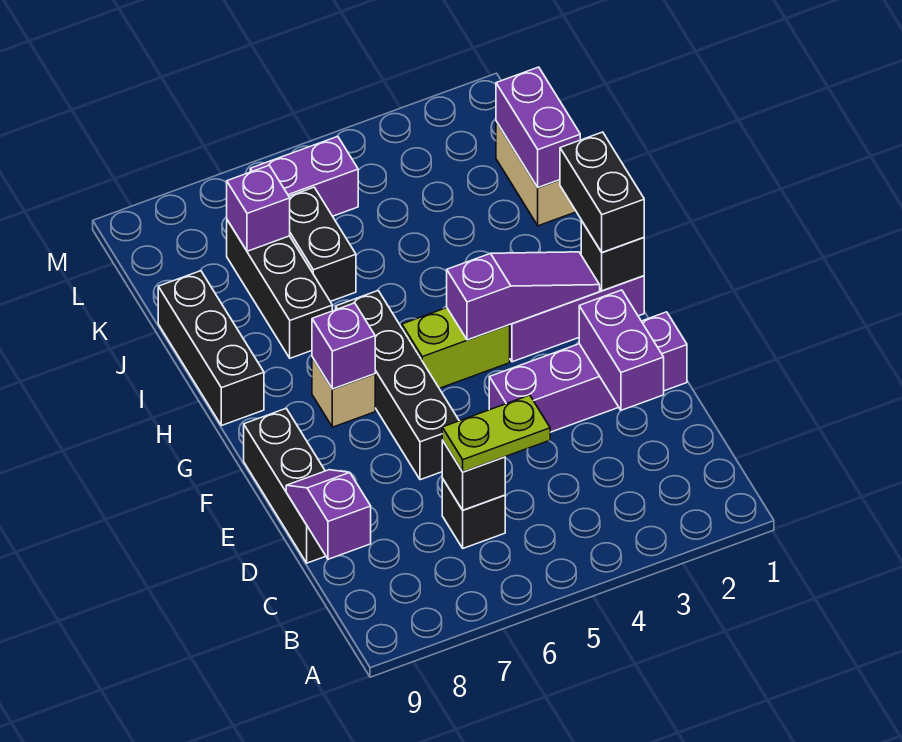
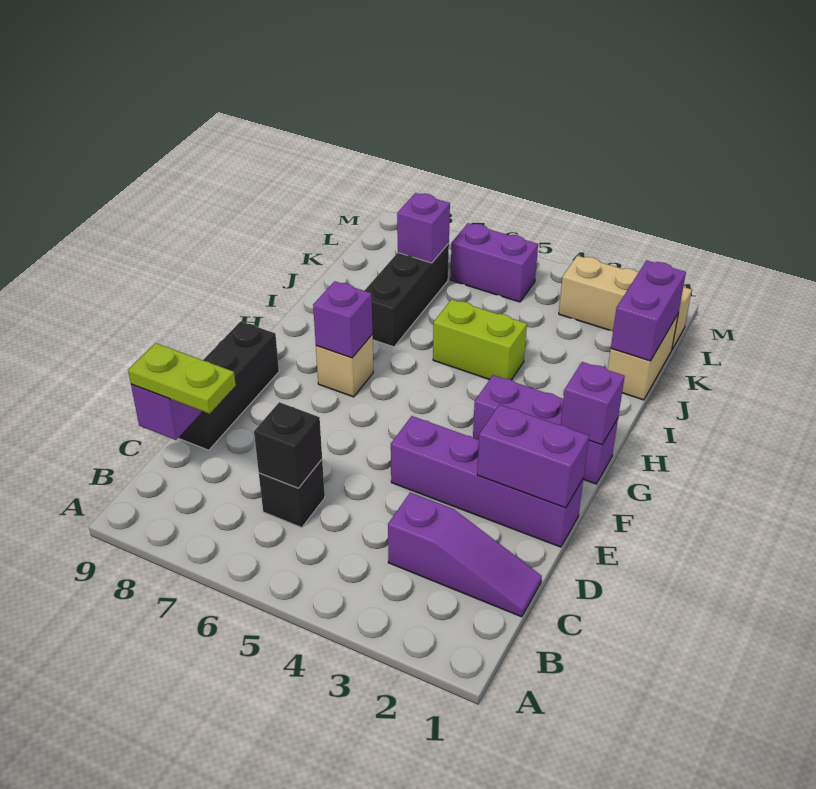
lime 1x2 plate [442,395,550,472] -> lime 1x2 plate moved to [128,343,236,414]
purple 1x2 brick [579,290,664,410] -> purple 1x2 brick turned to [477,405,589,508]
black 1x4 brick [336,291,459,480] -> none
black 1x1 brick [581,221,644,291] -> purple 1x1 brick [561,362,625,445]
black 1x2 brick [560,132,644,253] -> none
purple 1x3 slope [447,252,600,340] -> purple 1x3 slope moved to [388,493,542,617]
lime 1x2 brick [402,308,510,388] -> lime 1x2 brick moved to [433,299,527,380]
black 1x3 brick [158,271,264,426] -> none
black 1x2 brick [289,187,356,302] -> none
none -> tan 1x3 brick [559,256,692,349]

